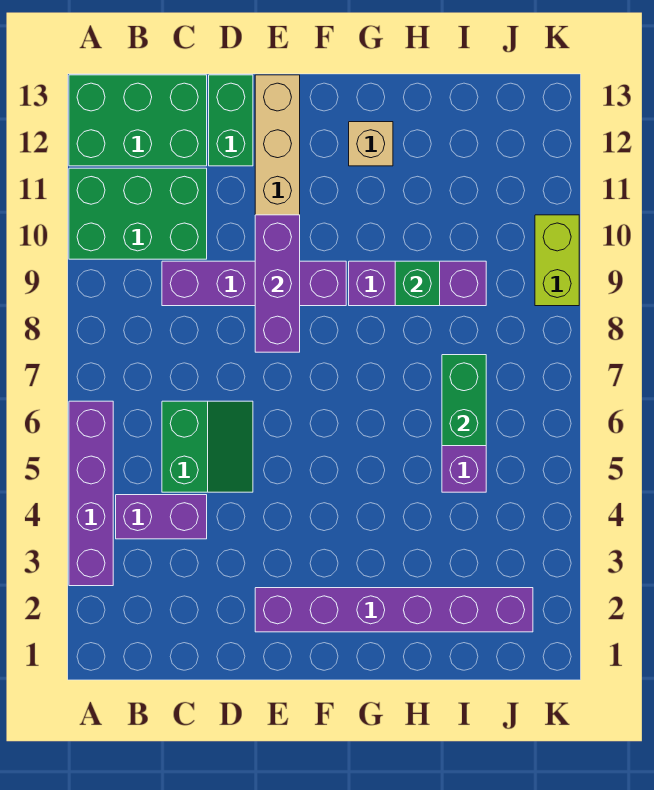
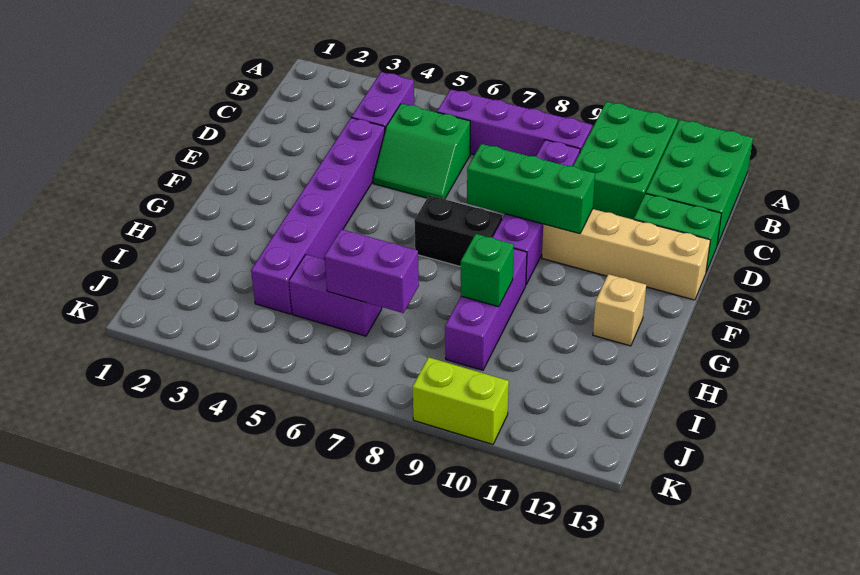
purple 1x4 brick [69,401,113,586] -> purple 1x4 brick moved to [437,89,592,156]
purple 1x6 brick [255,588,533,632] -> purple 1x6 brick moved to [251,118,385,314]
purple 1x3 brick [255,215,300,352] -> green 1x3 brick [467,144,595,234]
none -> black 1x2 brick [414,195,502,267]
green 1x2 brick [442,355,486,446] -> purple 1x2 brick [324,229,419,313]

